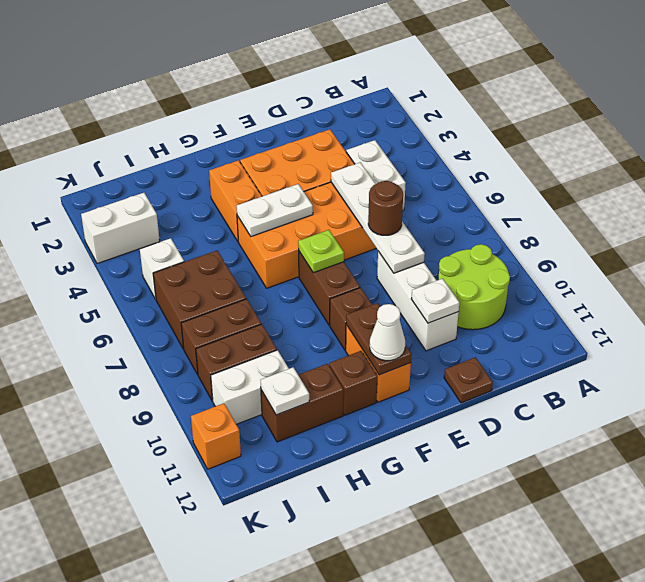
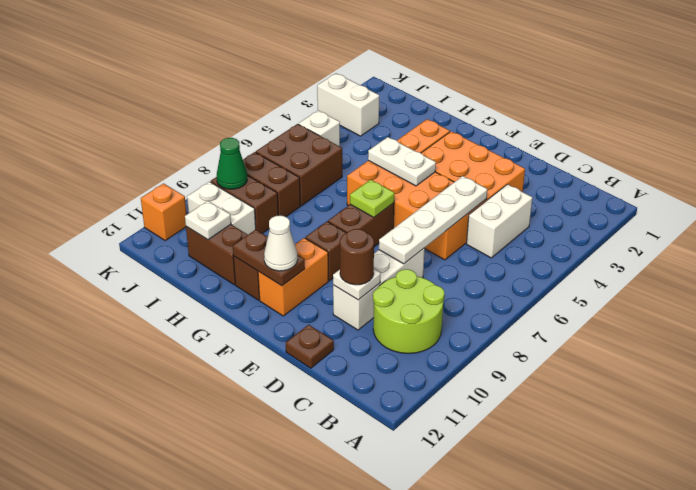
brown 1x1 round brick [368,181,403,235] -> brown 1x1 round brick moved to [340,229,374,285]
brown 1x2 plate [346,303,411,375] -> brown 1x2 plate turned to [233,230,305,286]
none -> green 1x1 cone [217,138,247,189]

